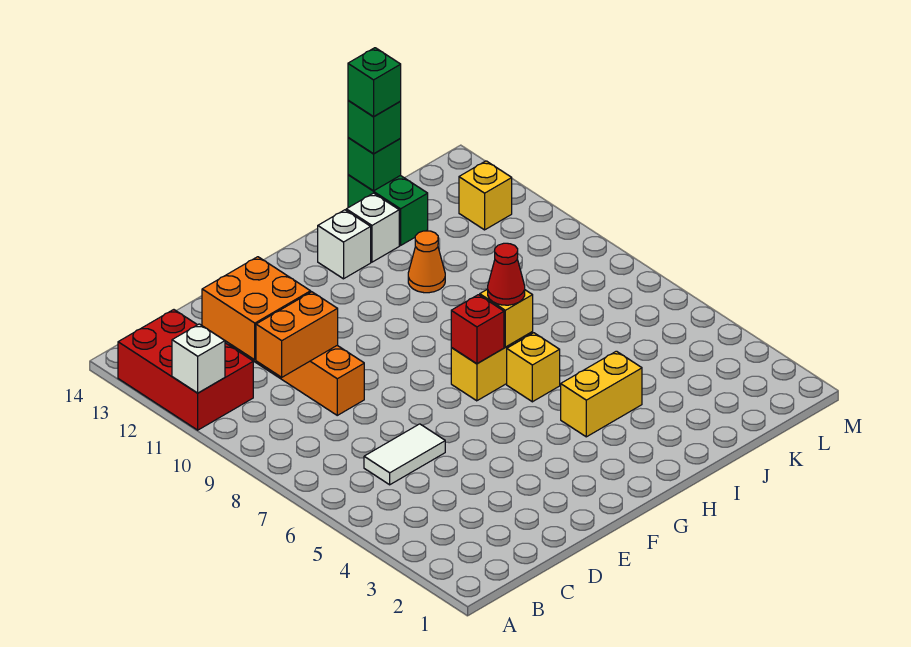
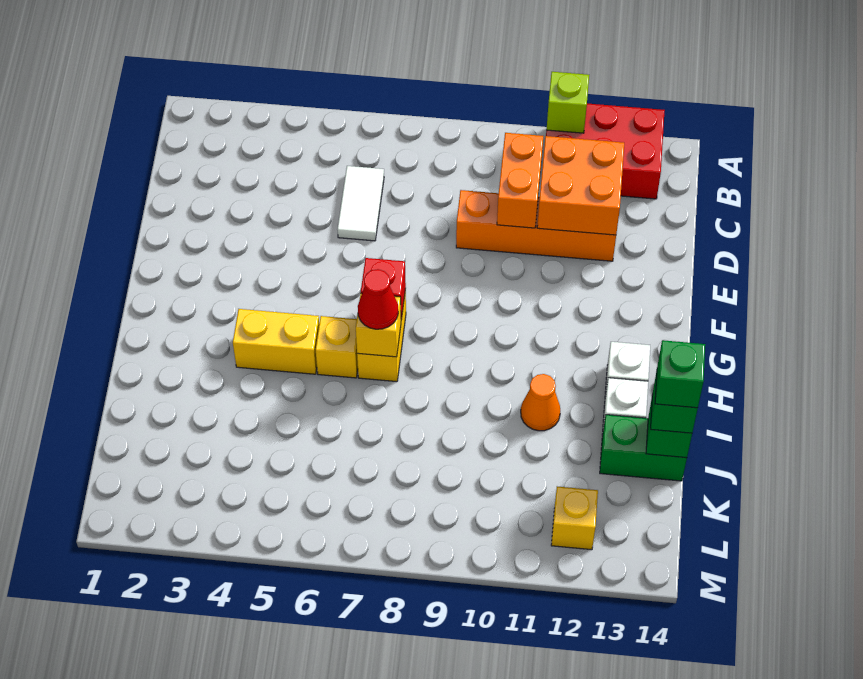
white 1x1 brick [172,324,225,393] -> lime 1x1 brick [547,72,589,133]
yellow 1x2 brick [561,351,642,437] -> yellow 1x2 brick turned to [233,309,319,374]

